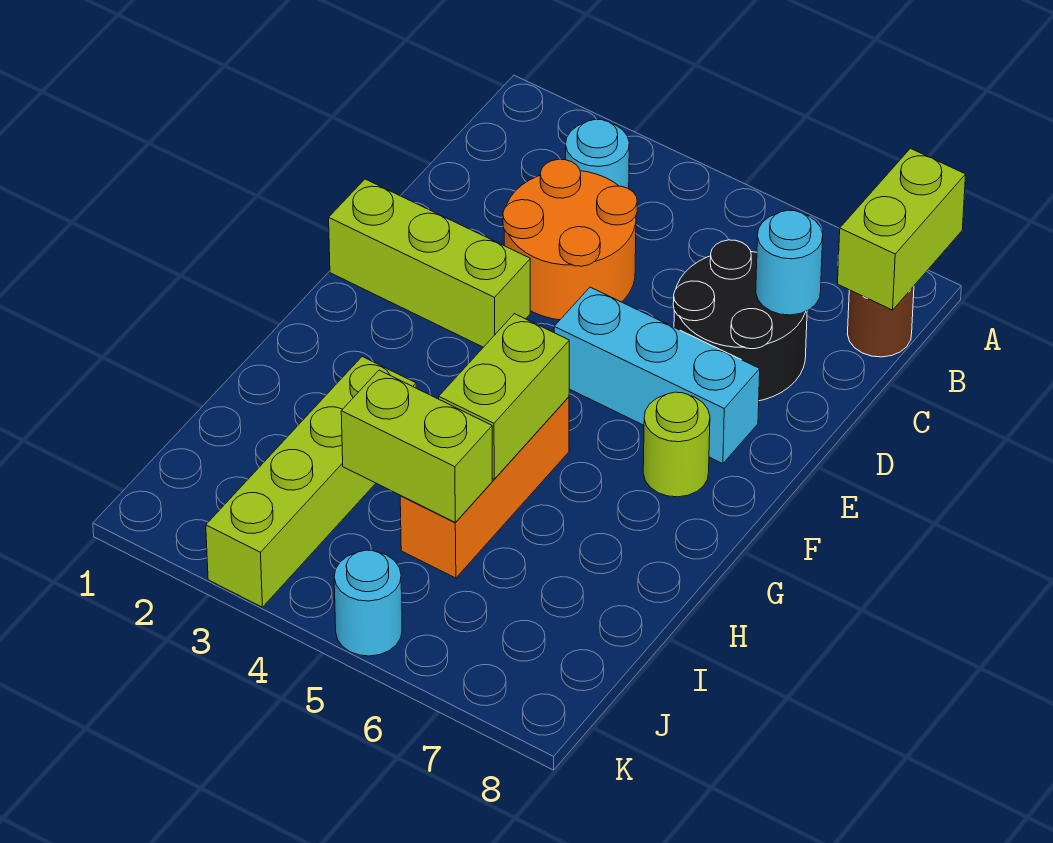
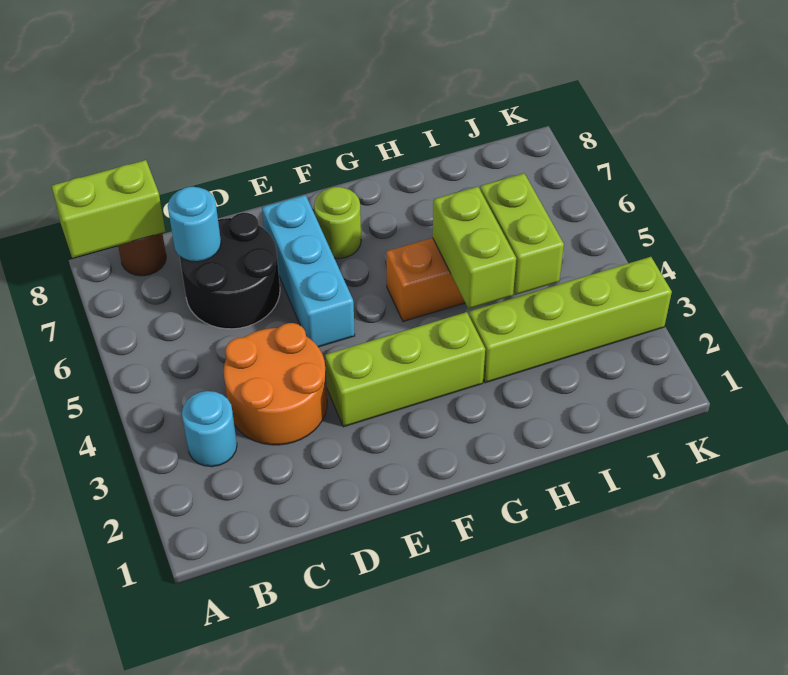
lime 1x3 brick [329,179,530,347] -> lime 1x3 brick turned to [325,312,485,427]
lime 1x2 brick [439,314,569,479] -> lime 1x2 brick turned to [433,187,516,309]
cyan 1x1 round brick [334,550,402,656] -> none

